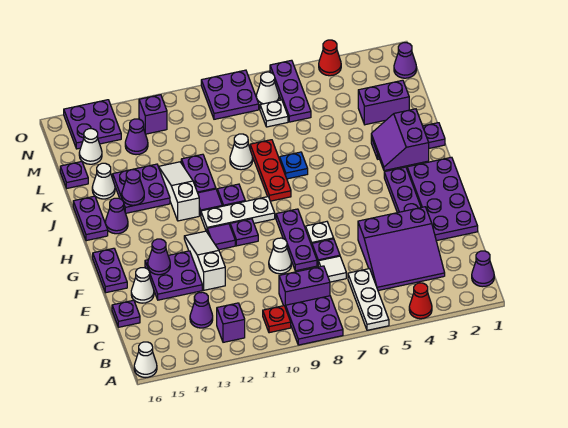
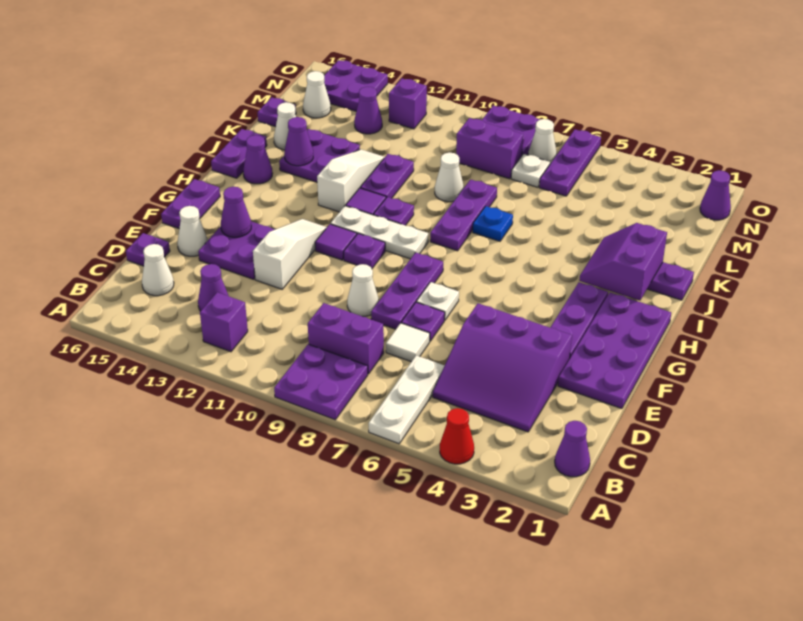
white 1x1 cone [134,342,157,378] -> white 1x1 cone moved to [142,244,174,296]
red 1x1 plate [263,306,291,333] -> none
red 1x3 plate [250,140,291,201] -> purple 1x3 plate [430,180,497,251]
purple 1x2 brick [358,80,409,125] -> purple 1x2 brick moved to [456,118,523,179]
red 1x1 cone [319,40,341,76] -> none

